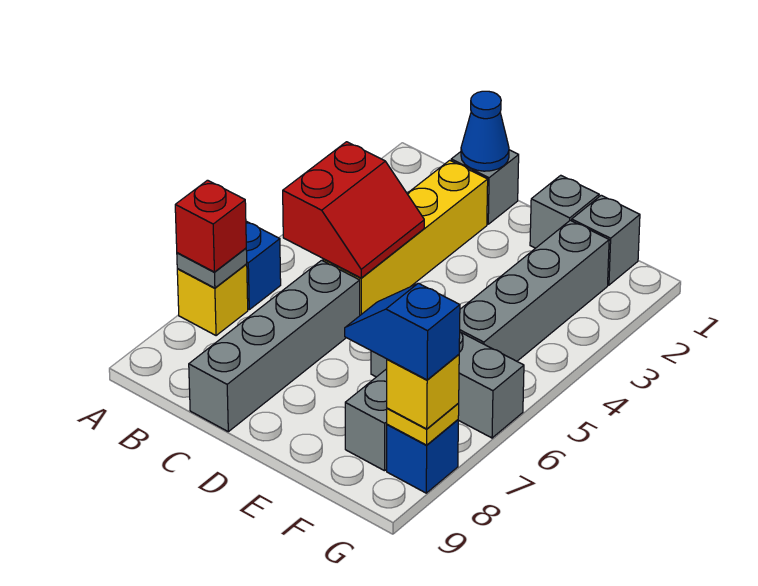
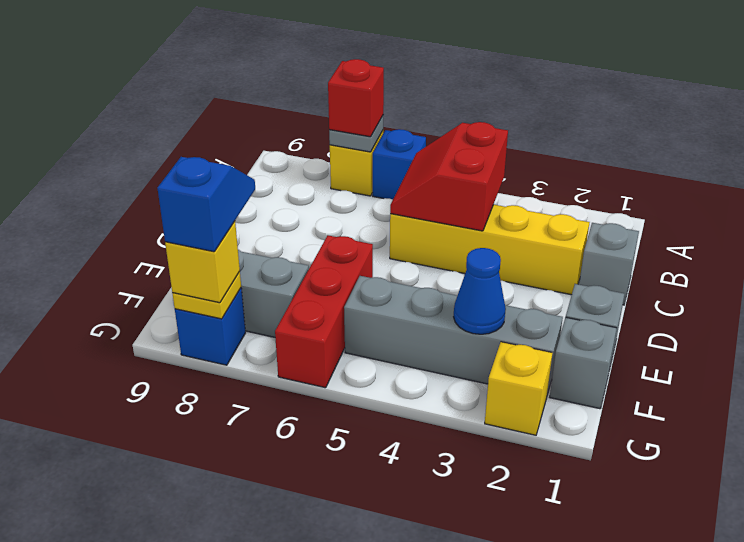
red 2x2 slope [283,142,424,278] -> red 2x2 slope turned to [390,122,508,231]
blue 1x1 cone [461,91,509,171] -> blue 1x1 cone moved to [454,248,506,334]
grey 1x4 brick [189,260,360,432] -> none
grey 1x3 brick [371,332,524,438] -> red 1x3 brick [275,235,373,388]
none -> yellow 1x1 brick [485,342,553,435]

